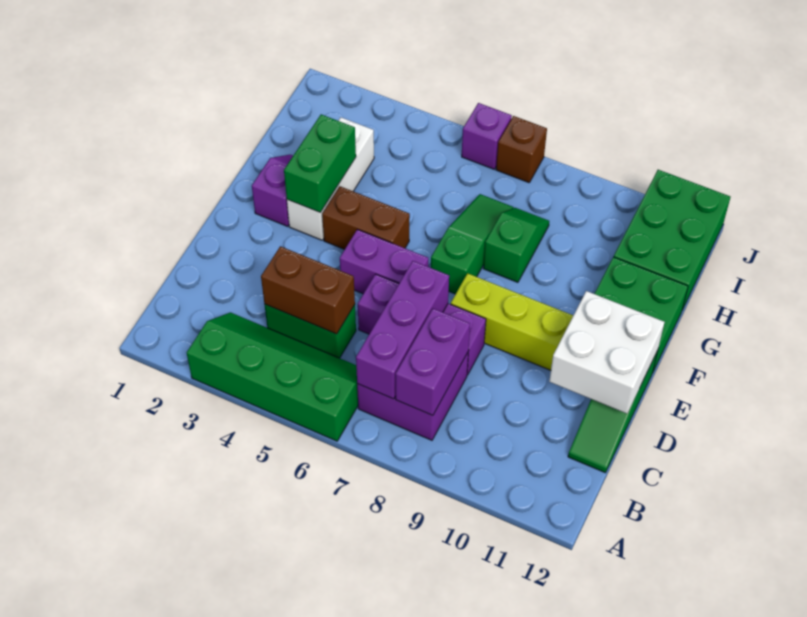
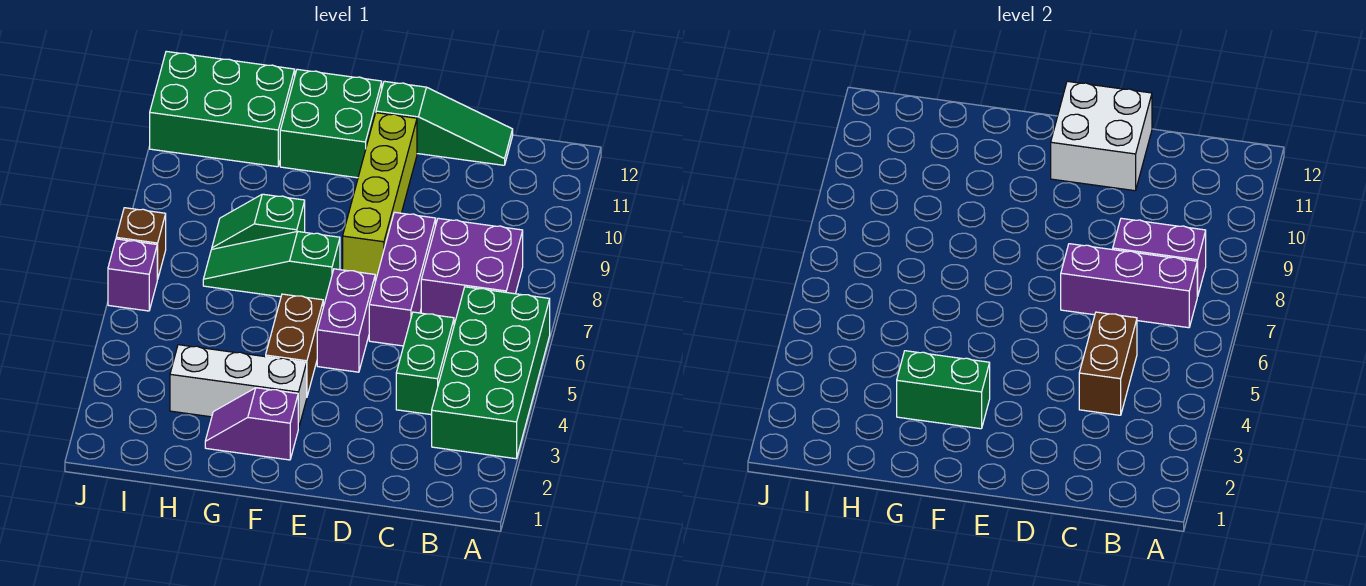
green 2x4 slope [187,312,358,441] -> green 2x4 brick [432,287,550,459]

